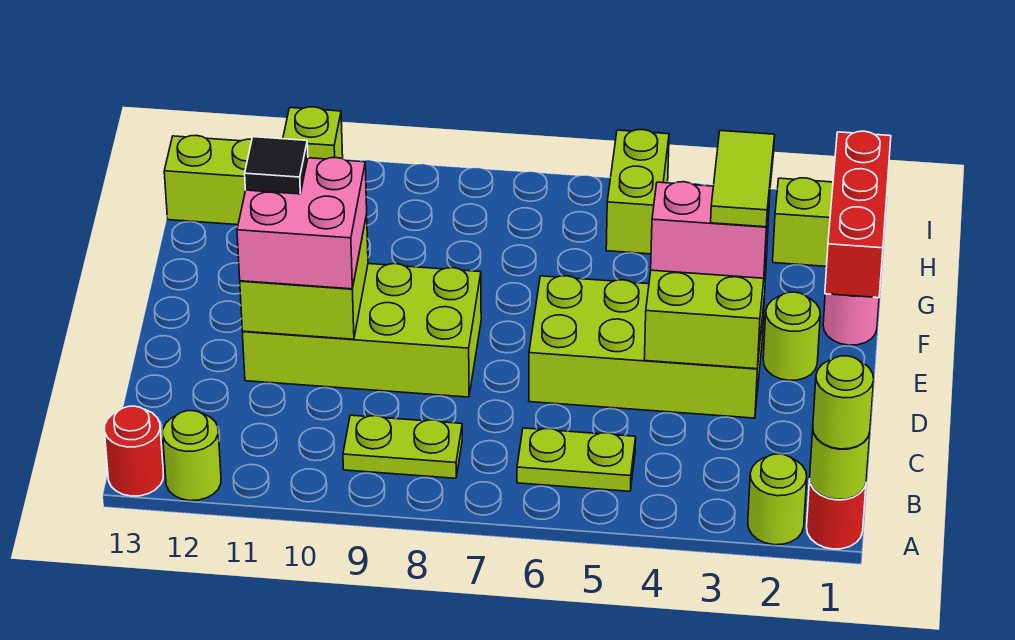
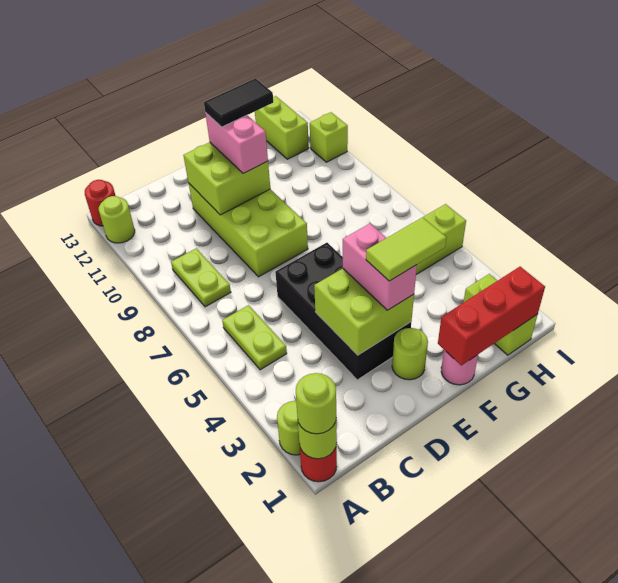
lime 2x4 brick [529,276,765,418] -> black 2x4 brick [275,243,411,380]
pink 2x2 brick [237,158,367,289] -> pink 1x2 brick [205,113,268,174]
black 1x1 tile [245,137,308,194] -> black 1x2 tile [204,78,273,127]

